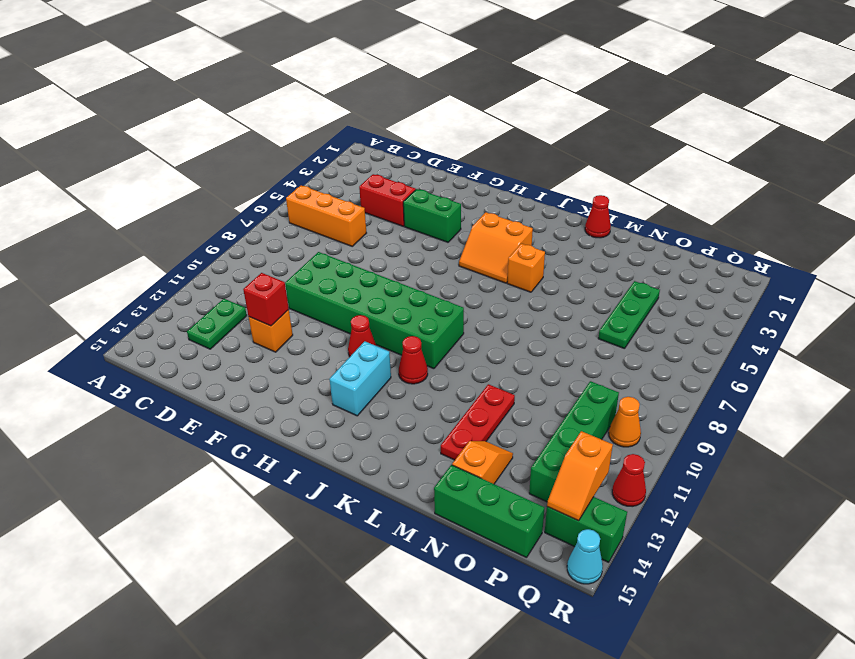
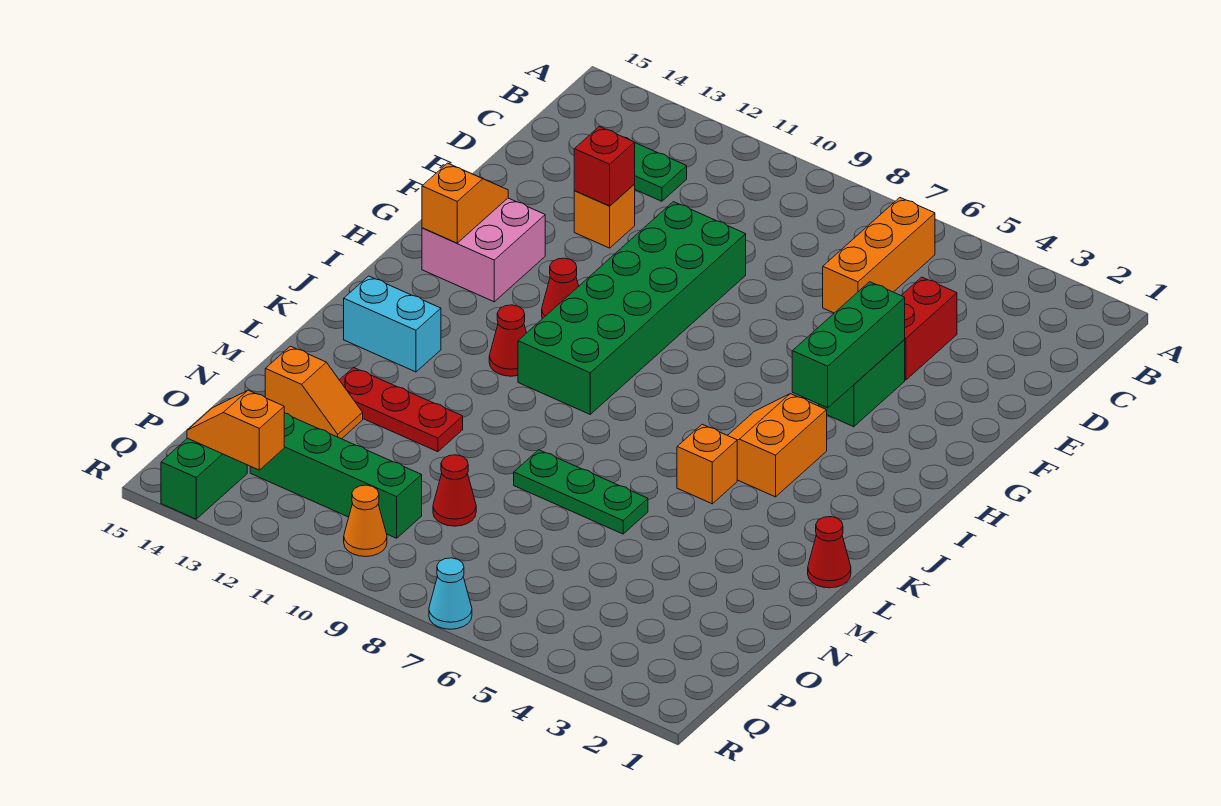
none -> pink 2x2 brick [422,198,545,302]
none -> orange 1x2 slope [422,163,508,243]
cyan 1x2 brick [330,341,391,416] -> cyan 1x2 brick moved to [344,276,441,372]
green 1x3 brick [434,465,545,558] -> green 1x3 brick moved to [792,282,905,408]
green 1x3 plate [598,281,660,349] -> green 1x3 plate moved to [514,450,648,534]
red 1x1 cone [612,454,646,507] -> red 1x1 cone moved to [433,455,476,526]
cyan 1x1 cone [567,529,603,584] -> cyan 1x1 cone moved to [429,558,472,629]

